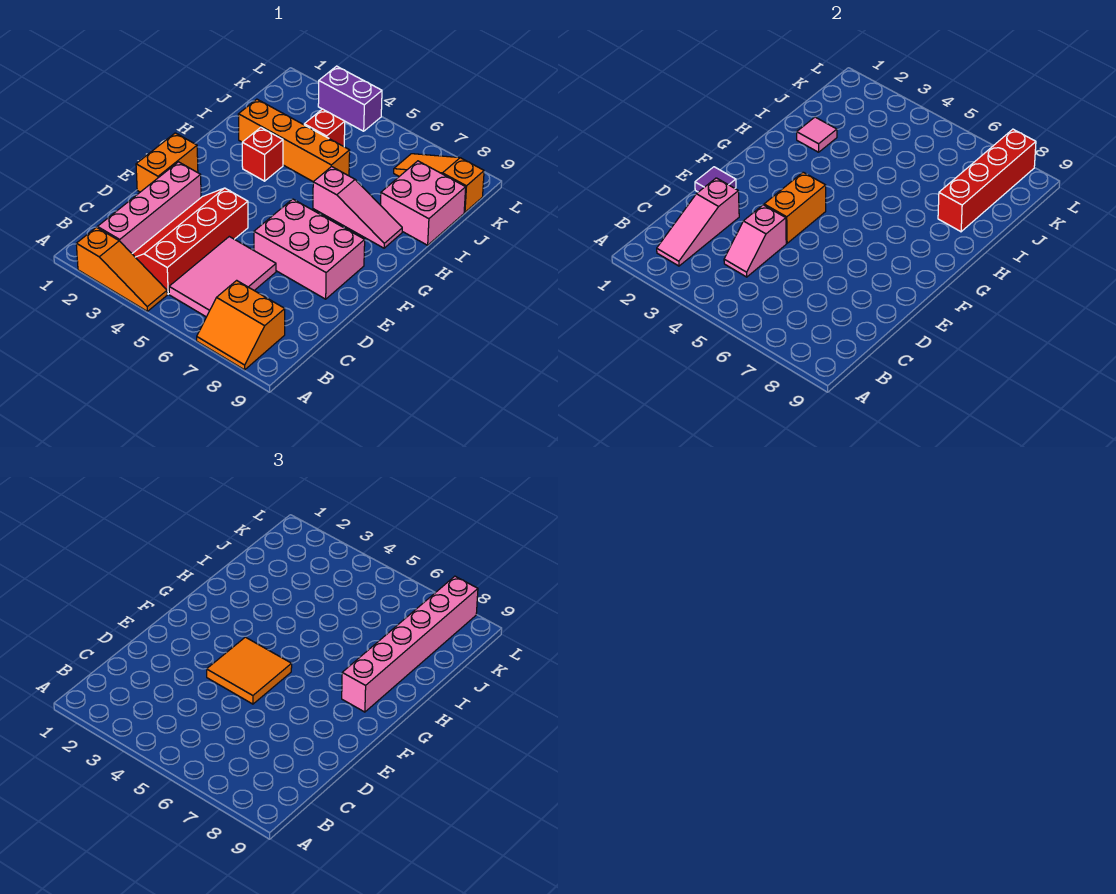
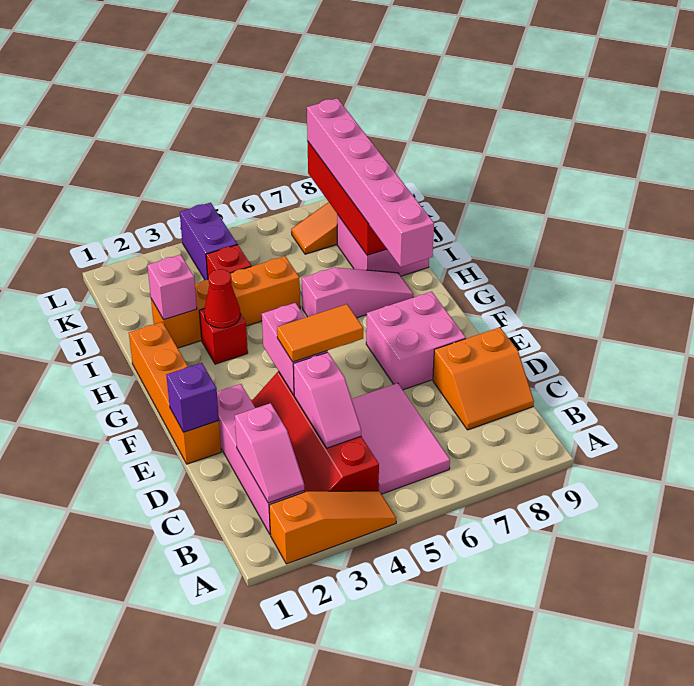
orange 2x2 slope [197,280,285,370] -> orange 2x2 slope moved to [433,327,534,430]
pink 1x3 slope [657,178,739,266] -> pink 1x2 slope [235,403,304,503]
orange 1x2 brick [136,133,198,192] -> orange 1x4 brick [129,322,221,464]
purple 1x1 tile [695,167,736,192] -> purple 1x1 brick [166,363,219,432]
orange 1x2 brick [764,172,826,243] -> pink 1x2 brick [262,303,327,395]
orange 2x2 tile [207,637,292,704] -> orange 1x2 tile [277,304,363,362]
pink 2x3 brick [254,199,365,299] -> pink 2x2 brick [366,292,466,390]
none -> red 1x1 cone [204,269,240,328]
pink 1x1 tile [797,117,837,152] -> pink 1x1 brick [147,255,197,320]
purple 1x2 brick [318,66,382,131] -> purple 1x2 brick turned to [180,203,237,280]

